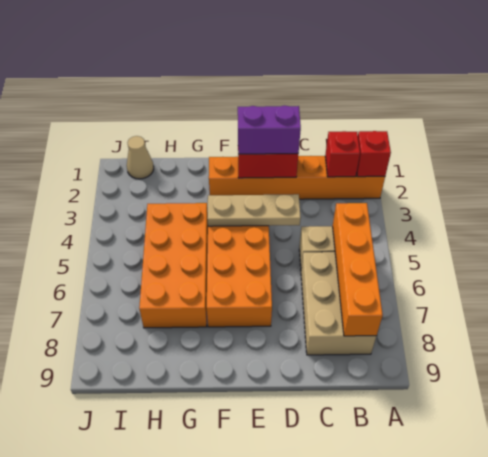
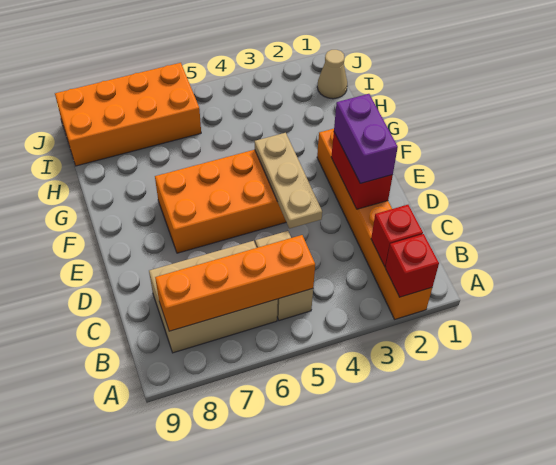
orange 2x4 brick [139,203,208,328] -> orange 2x4 brick moved to [55,63,201,166]

